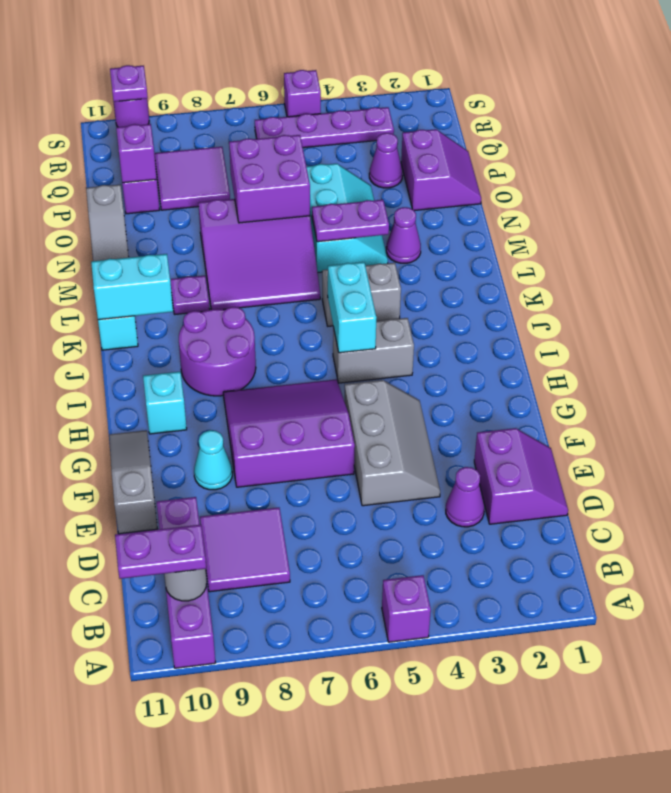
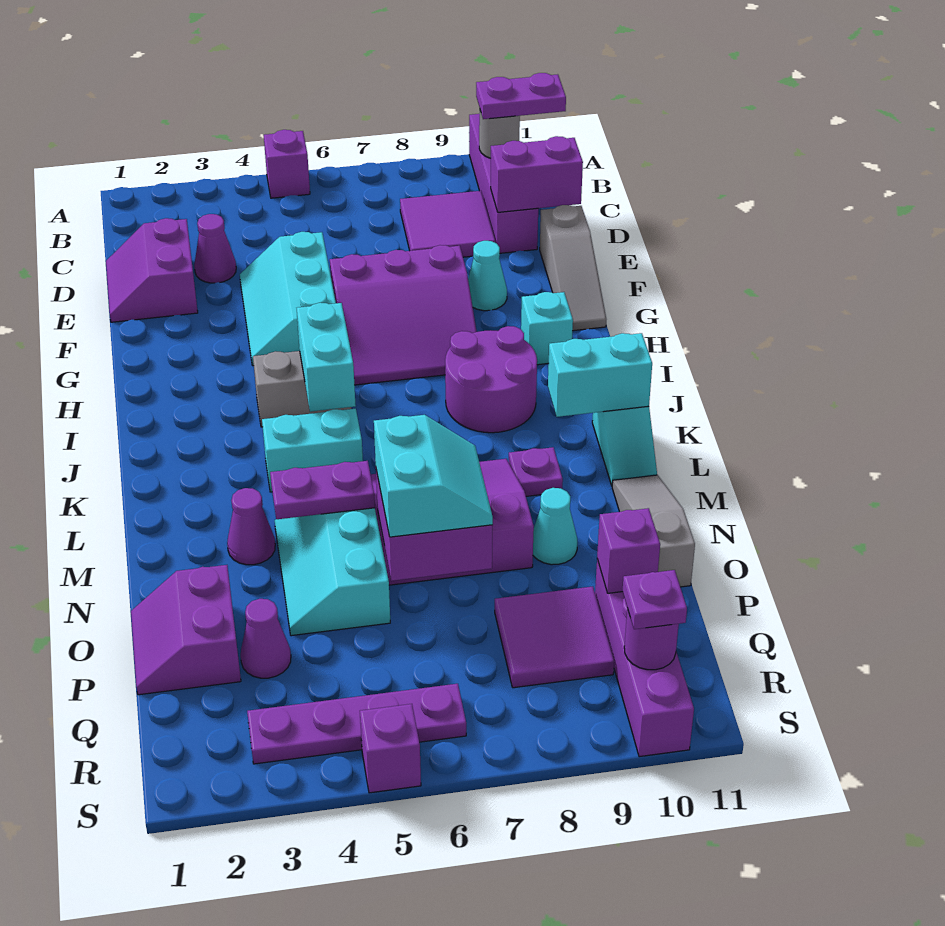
none -> purple 1x2 brick [491,136,583,212]
grey 2x3 slope [344,380,440,506] -> cyan 2x3 slope [240,232,336,366]
grey 1x2 brick [322,263,401,326] -> cyan 1x2 brick [262,409,363,492]
none -> cyan 2x2 slope [374,415,493,537]
none -> cyan 1x1 cone [533,488,577,565]

